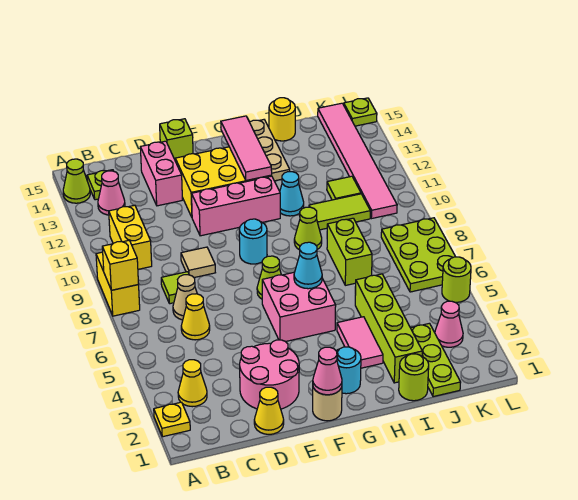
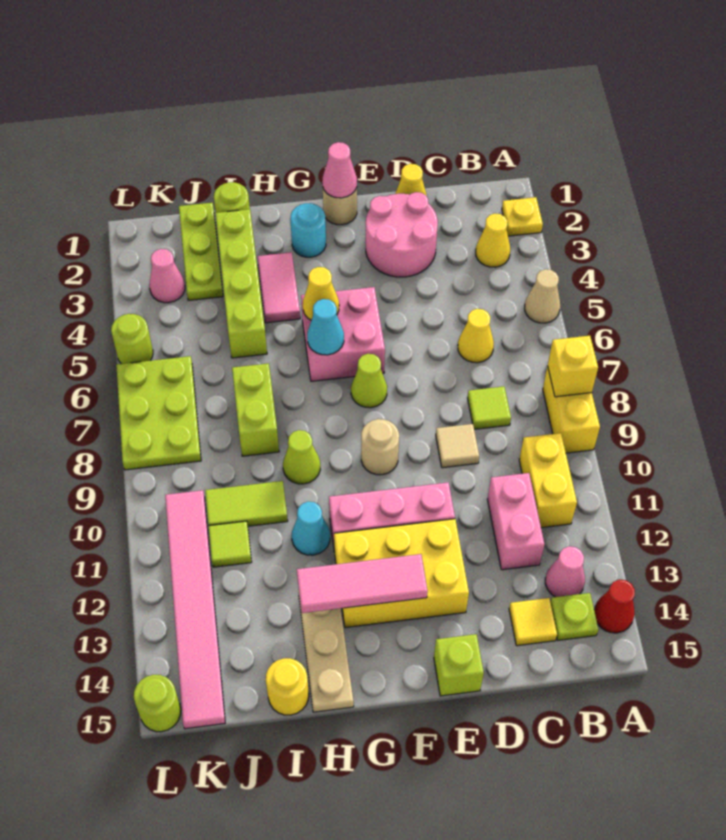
lime 1x1 cone [63,159,90,203] -> red 1x1 cone [594,580,635,633]
tan 1x1 cone [173,275,197,320] -> tan 1x1 cone moved to [525,269,560,323]
none -> yellow 1x1 tile [509,598,557,646]
pink 1x2 brick [140,141,182,206] -> pink 1x2 brick moved to [487,473,545,570]
cyan 1x1 round brick [239,219,267,264] -> tan 1x1 round brick [361,419,399,475]
none -> yellow 1x1 cone [303,267,339,320]
pink 1x3 tile [221,116,272,180] -> pink 1x3 tile turned to [297,554,428,613]
lime 1x1 plate [344,98,377,126] -> lime 1x1 round brick [134,675,181,732]

